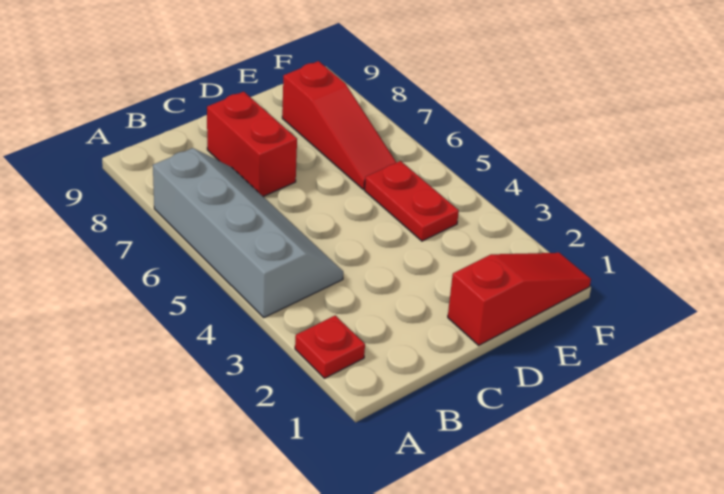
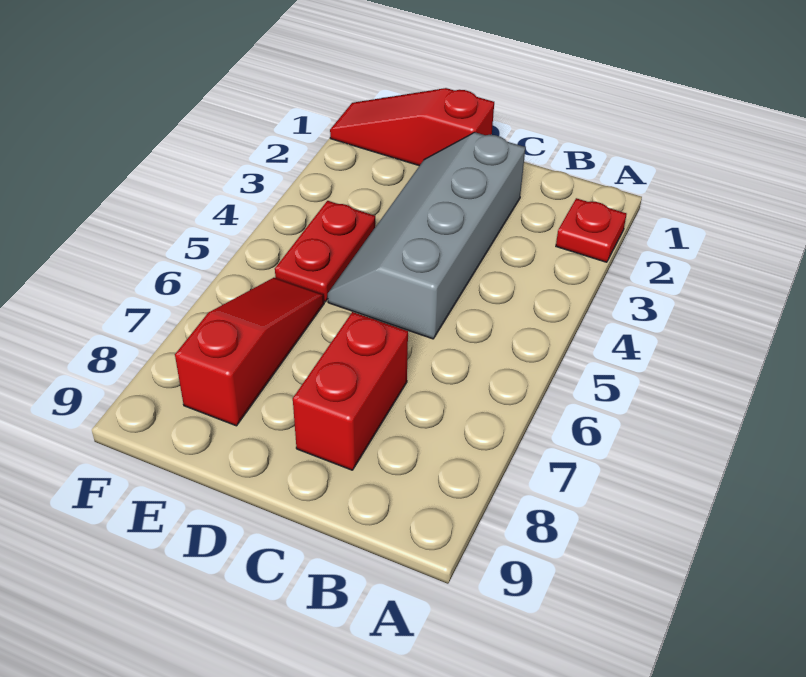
grey 2x4 slope [153,148,343,317] -> grey 2x4 slope moved to [328,132,525,339]

